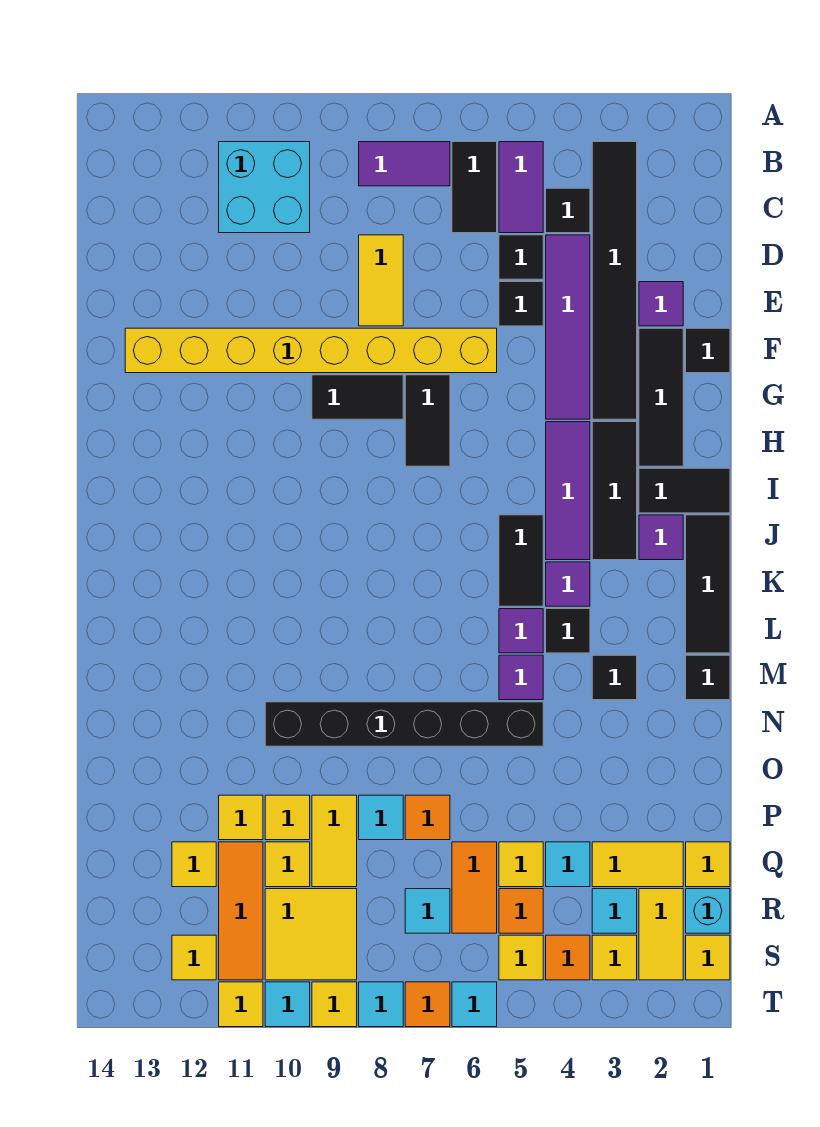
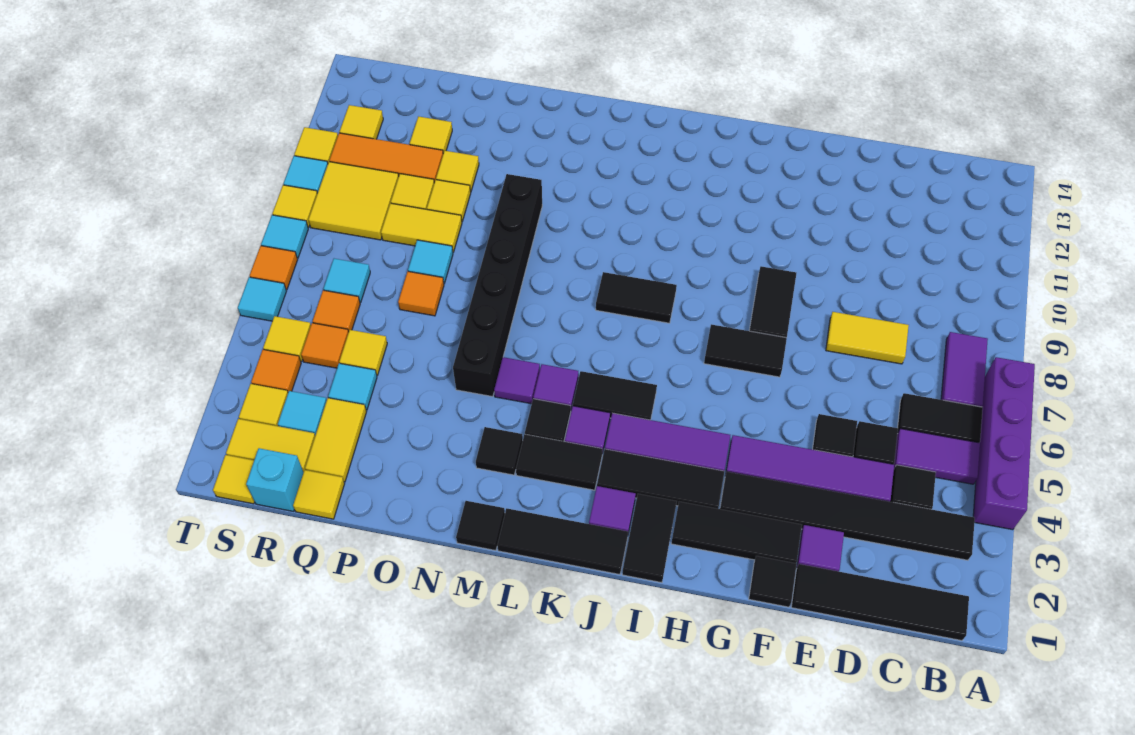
none -> purple 1x4 brick [973,357,1035,530]
none -> black 1x4 tile [791,564,969,641]
cyan 2x2 brick [219,142,310,233] -> none
yellow 1x8 brick [125,328,497,373] -> none
none -> black 1x2 tile [596,272,677,323]
none -> black 1x2 tile [516,434,603,490]
orange 1x2 tile [452,842,497,933] -> orange 1x1 tile [313,290,360,332]

